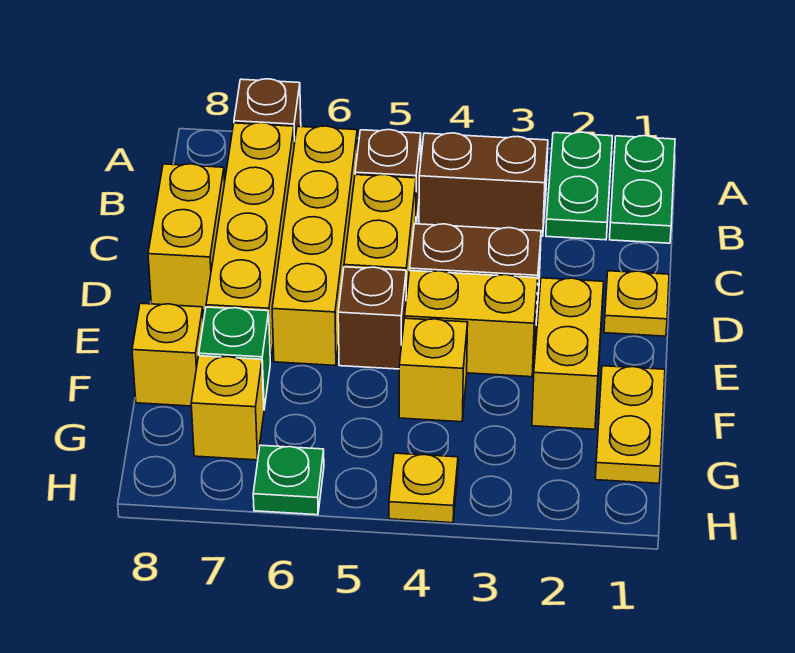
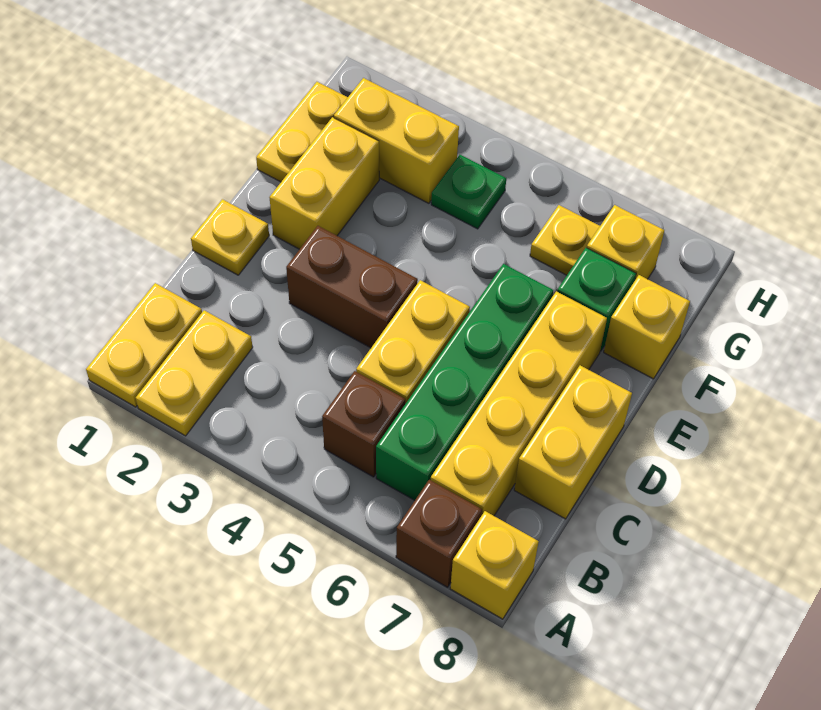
green 1x2 plate [610,136,675,243] -> yellow 1x2 plate [86,283,202,407]
green 1x2 plate [546,132,612,240] -> yellow 1x2 plate [136,310,253,436]
brown 1x2 brick [419,133,548,236] -> none
yellow 1x4 brick [272,126,357,365] -> green 1x4 brick [376,264,553,500]
yellow 1x2 brick [405,271,538,377] -> yellow 1x2 brick moved to [334,78,459,203]
brown 1x1 brick [338,267,406,369] -> none
yellow 1x1 brick [399,318,468,422] -> yellow 1x1 brick moved to [450,511,539,619]
yellow 1x1 plate [389,453,458,523] -> yellow 1x1 plate moved to [530,205,600,275]
green 1x1 plate [253,445,324,515] -> green 1x1 plate moved to [431,155,506,229]

